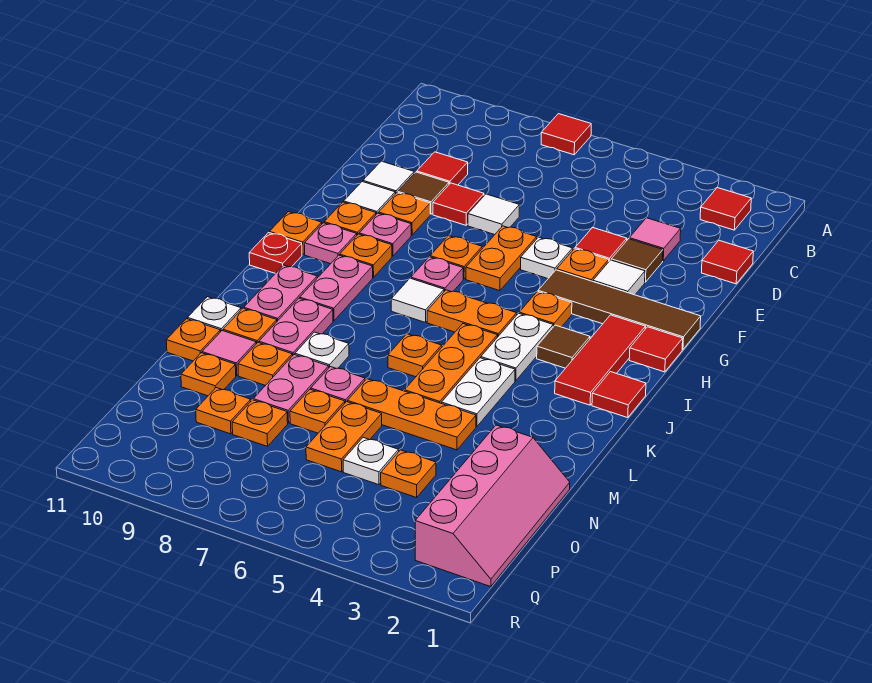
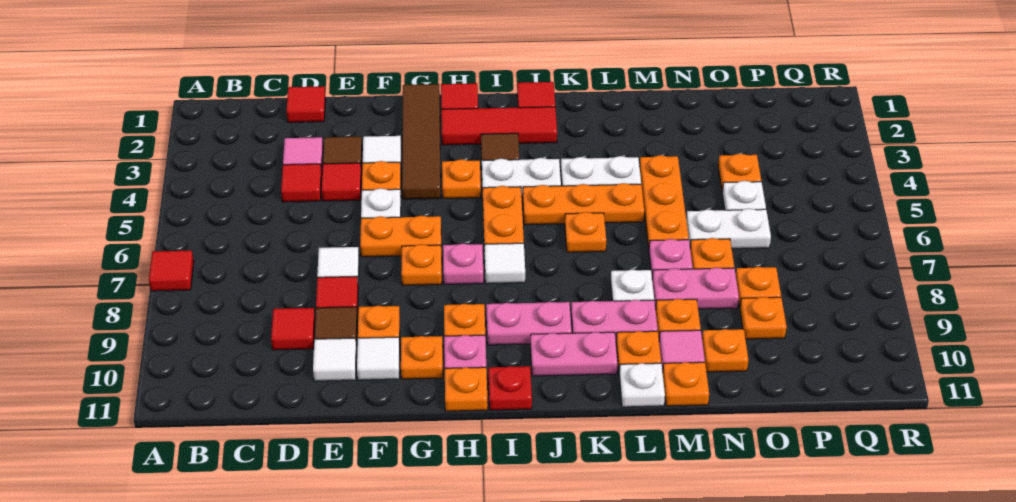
red 1x1 tile [700,188,751,230] -> red 1x1 tile moved to [281,164,322,202]
pink 1x1 plate [359,213,411,256] -> none
pink 2x4 slope [415,425,570,587] -> none
orange 1x2 plate [306,402,382,472] -> white 1x2 plate [686,209,771,249]

